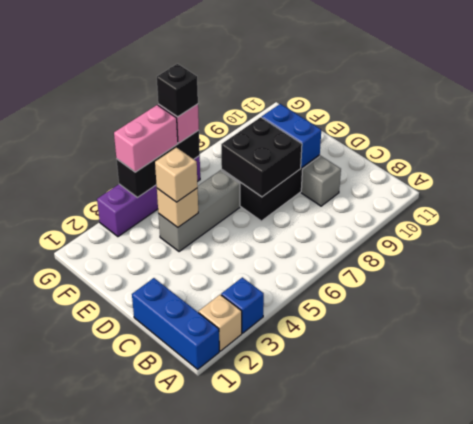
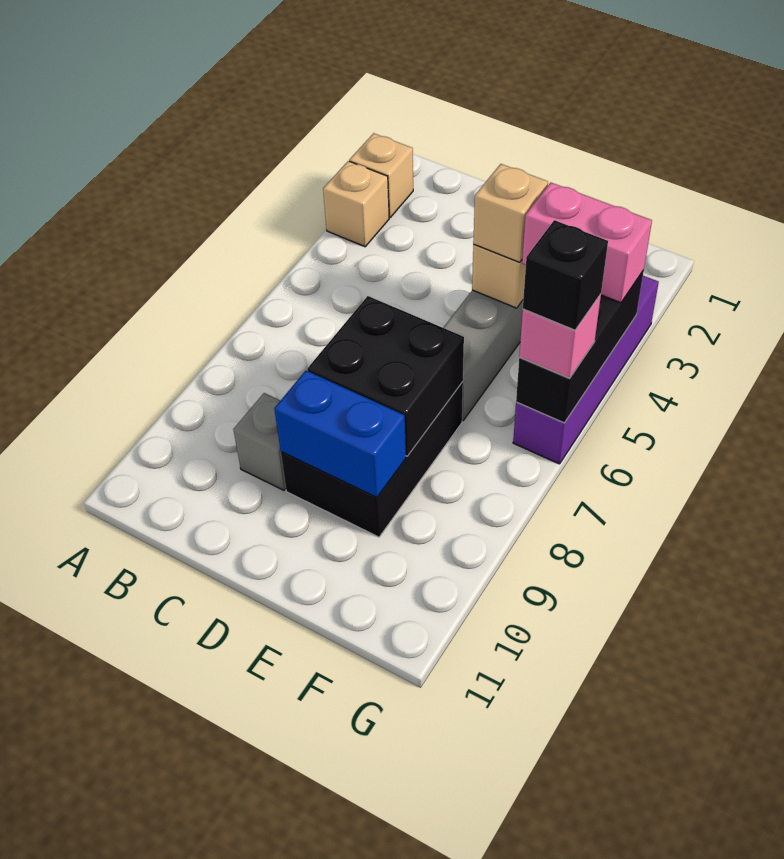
blue 1x3 brick [132,278,219,369] -> none
blue 1x1 brick [221,277,264,333] -> tan 1x1 brick [323,161,389,247]
pink 1x2 brick [114,105,178,172] -> pink 1x2 brick turned to [522,183,652,303]

